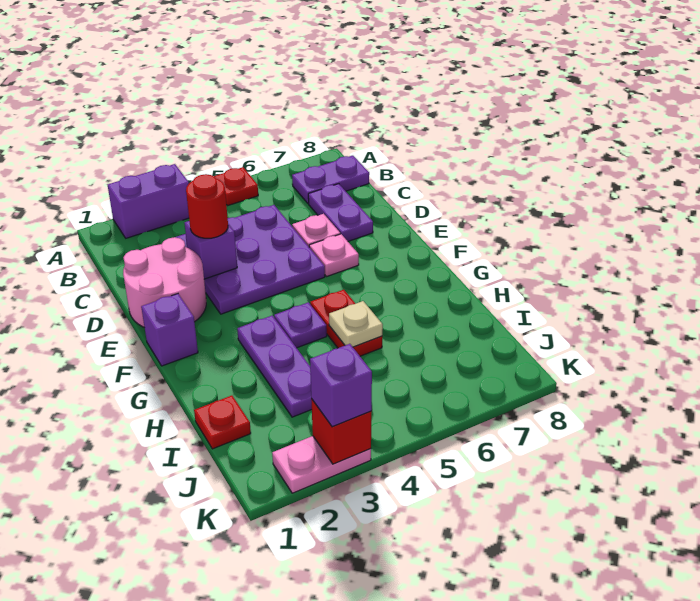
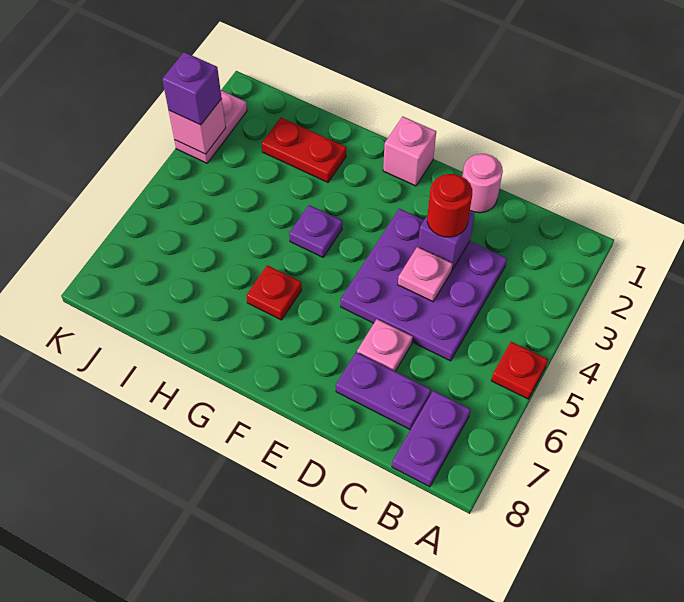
purple 1x2 brick [108,164,189,238] -> none
pink 2x2 round brick [123,237,206,327] -> pink 1x1 round brick [462,154,503,213]
pink 1x1 plate [309,234,359,277] -> pink 1x1 plate moved to [398,247,453,302]
purple 1x1 brick [141,294,198,366] -> pink 1x1 brick [383,117,436,186]
purple 1x3 plate [237,316,312,417] -> none
red 1x2 plate [310,290,382,356] -> red 1x2 plate moved to [262,118,346,182]
tan 1x1 plate [329,301,383,347] -> none
red 1x1 plate [194,396,251,449] -> red 1x1 plate moved to [246,265,302,320]
red 1x1 brick [311,399,372,464] -> pink 1x1 brick [169,99,226,154]

